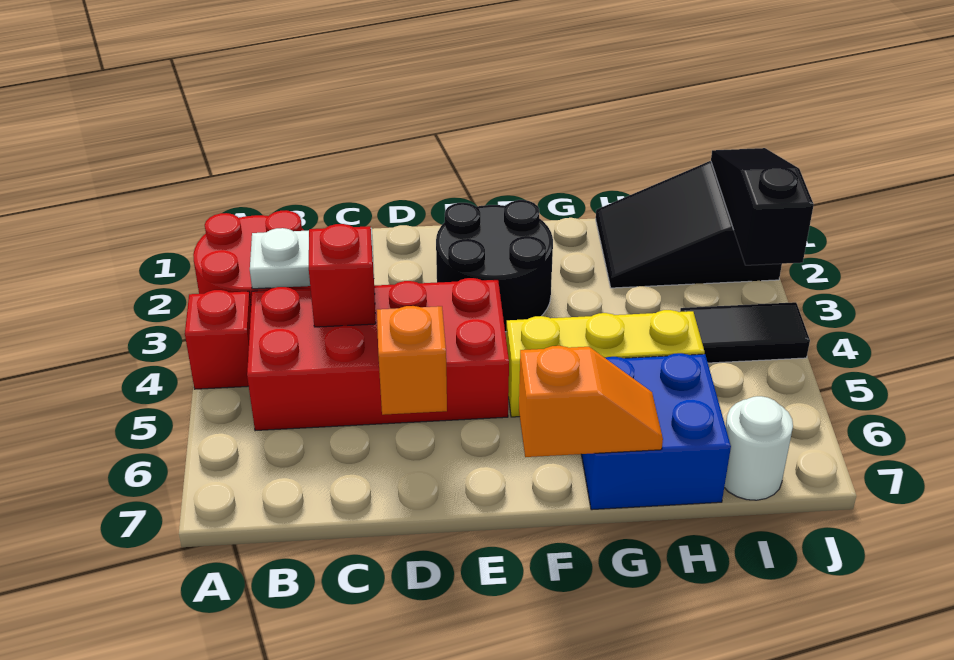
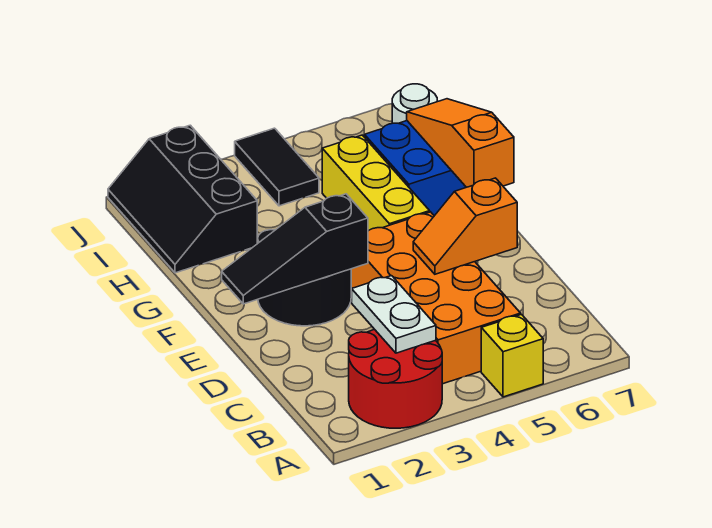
red 1x1 brick [185,290,251,389] -> none
none -> yellow 1x1 brick [481,314,543,397]
red 2x4 brick [247,278,509,431] -> orange 2x4 brick [351,212,521,384]
red 1x1 brick [309,224,376,327] -> none
orange 1x2 slope [519,346,663,457] -> orange 1x3 slope [407,99,514,187]
black 2x3 slope [596,161,782,288] -> black 2x3 slope turned to [108,125,257,273]
black 1x3 slope [711,148,814,265] -> black 1x3 slope moved to [222,194,368,304]

